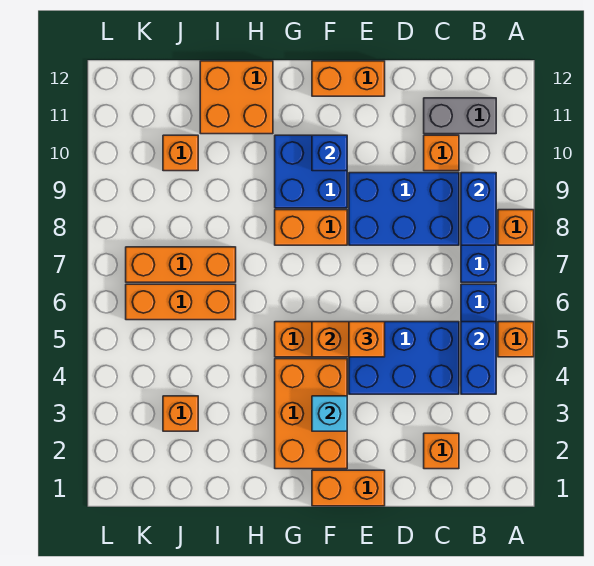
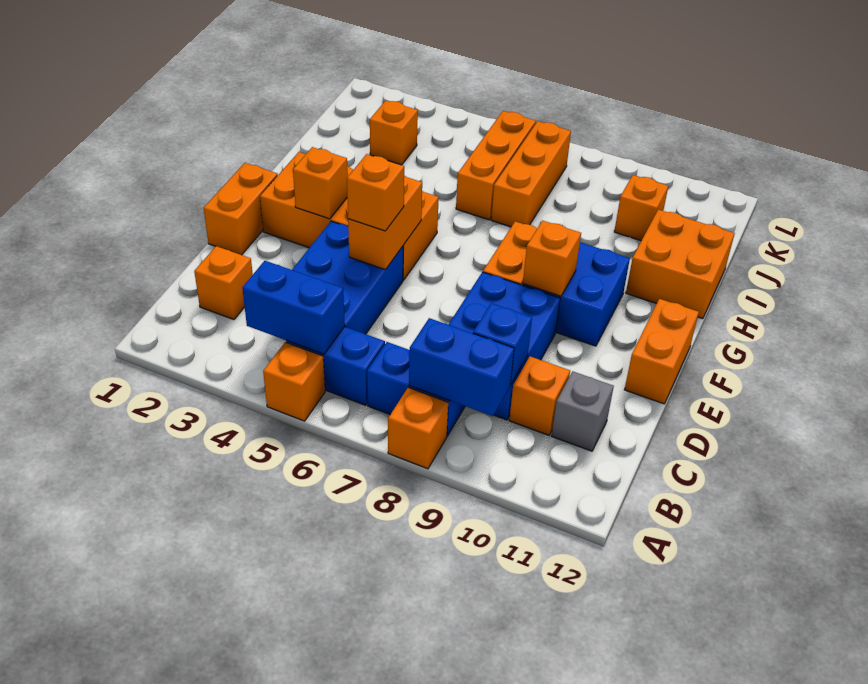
grey 1x2 brick [424,98,496,134] -> grey 1x1 brick [552,371,614,451]
cyan 1x1 brick [312,396,347,431] -> orange 1x1 brick [293,147,348,219]
none -> orange 1x1 brick [523,221,581,296]
blue 1x1 brick [312,135,347,171] -> blue 1x1 brick moved to [473,303,532,384]

